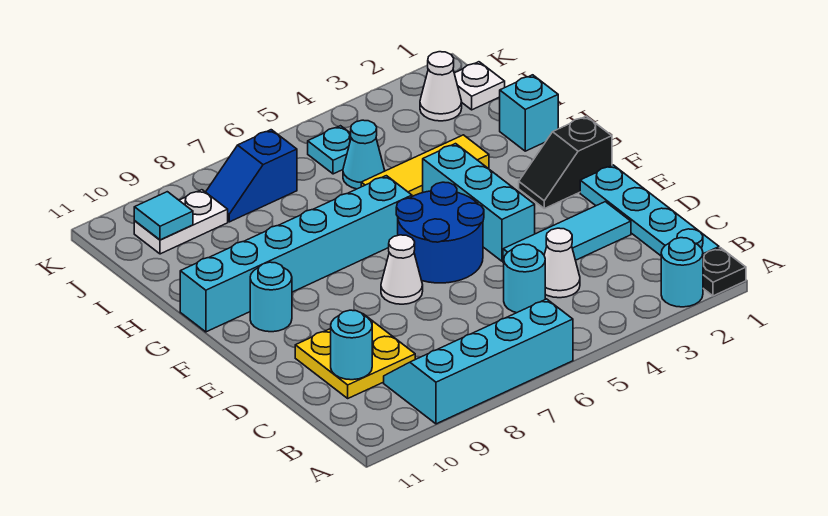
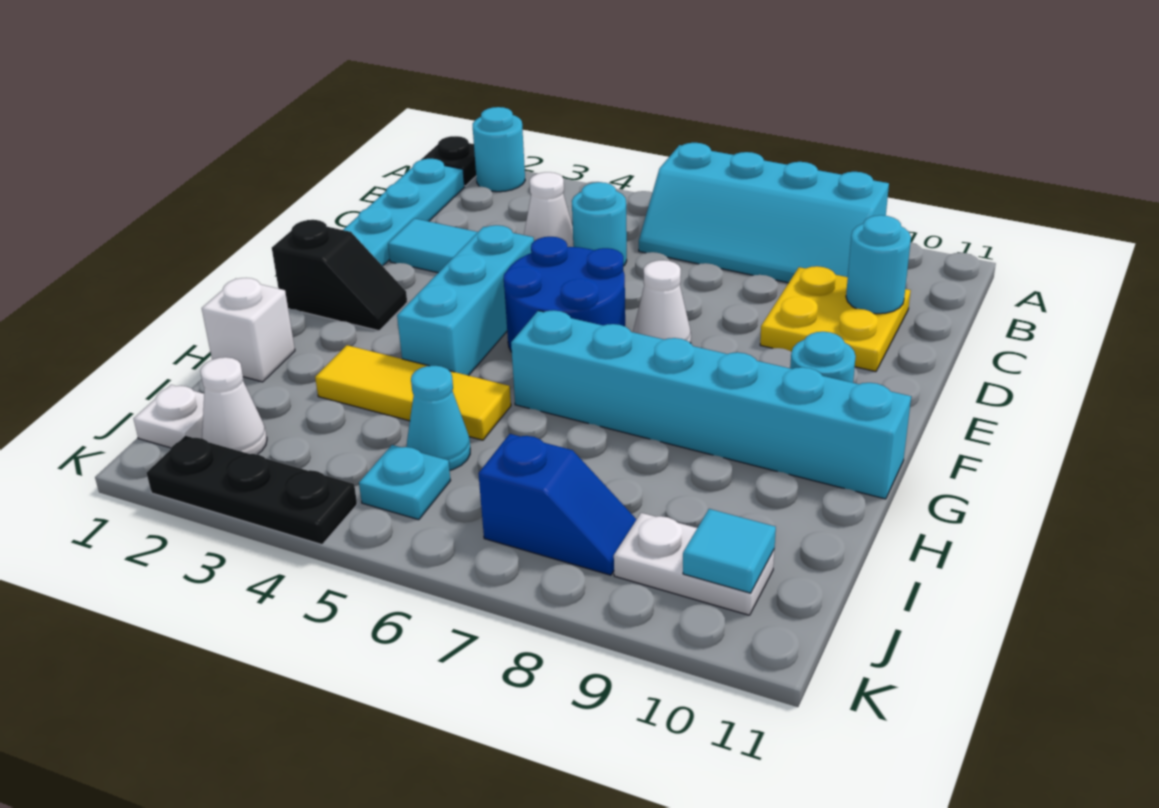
cyan 1x1 brick [500,75,558,151] -> white 1x1 brick [202,278,295,382]
none -> black 1x3 plate [147,436,357,545]

